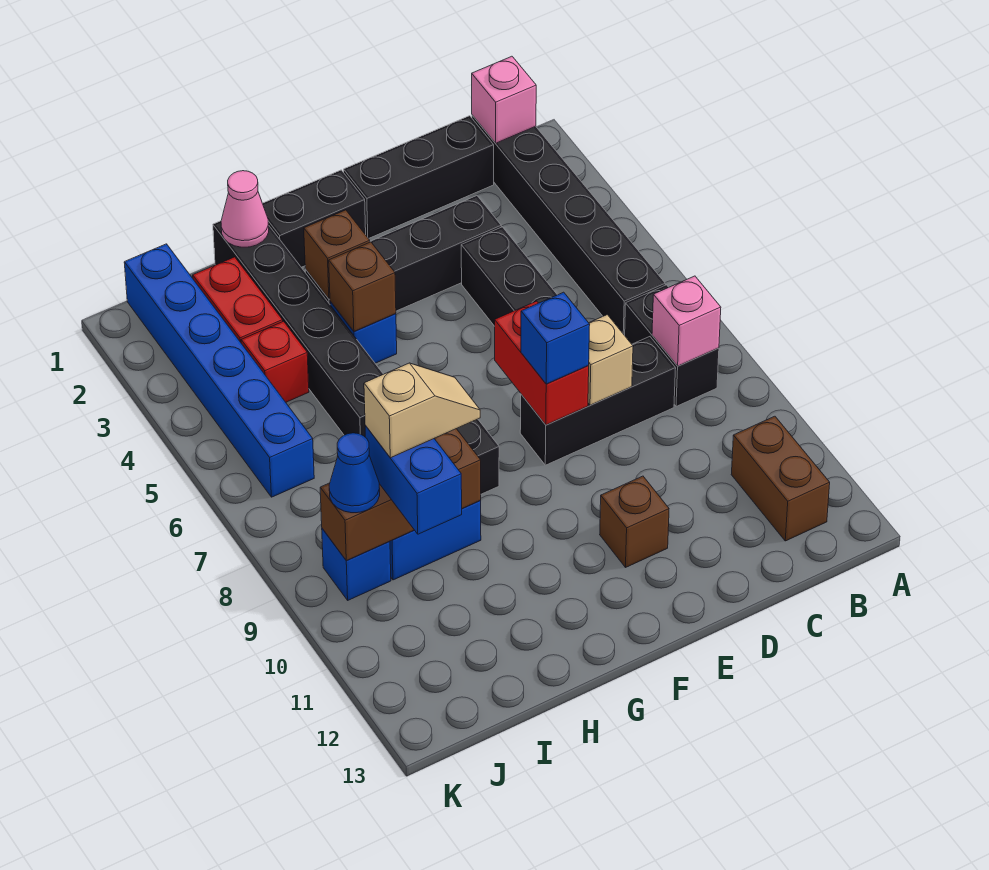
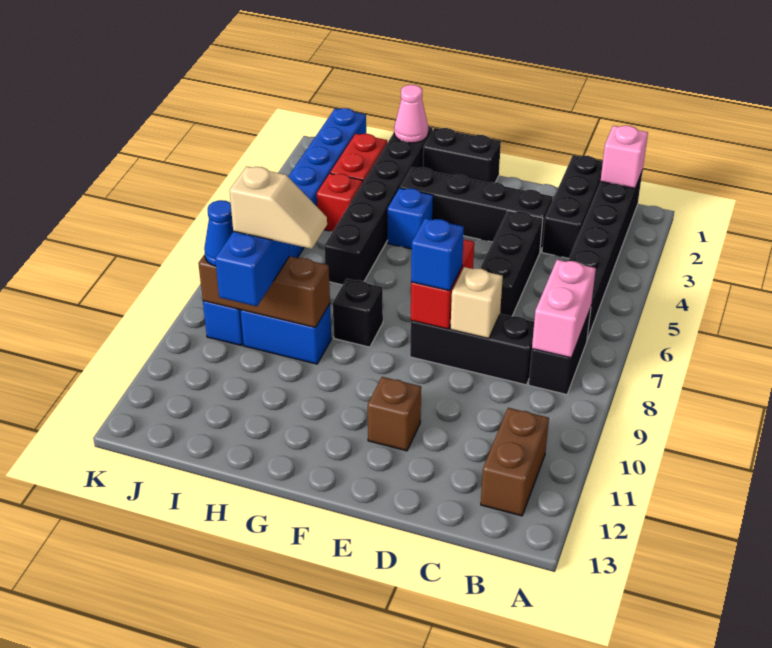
pink 1x1 brick [652,276,721,366] -> pink 1x2 brick [532,260,596,358]
black 1x3 brick [344,116,494,239] -> black 1x3 brick turned to [542,155,603,259]
brown 1x1 brick [304,210,370,299] -> none
brown 1x1 brick [329,242,396,331] -> none

